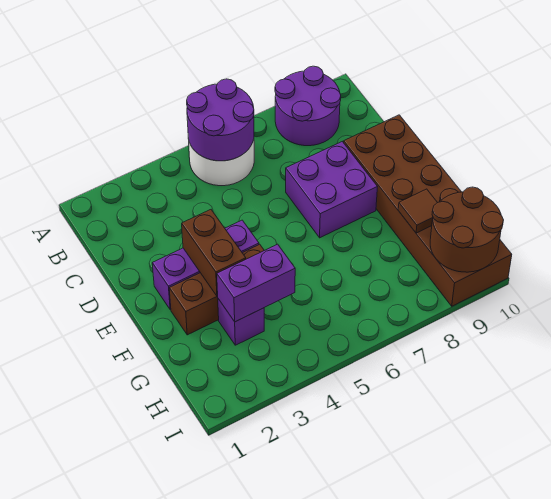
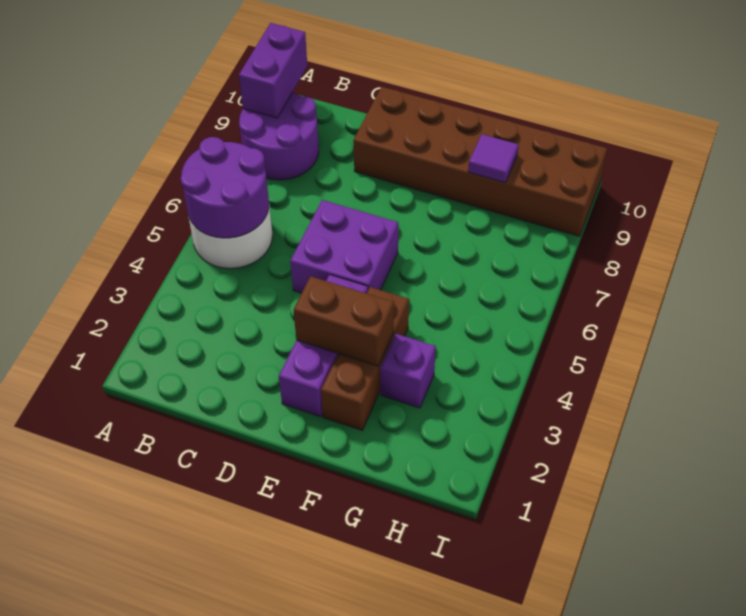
purple 2x2 brick [286,142,377,238] -> purple 2x2 brick moved to [290,200,398,293]
purple 1x2 brick [217,244,295,322] -> purple 1x2 brick moved to [239,23,307,118]
brown 1x1 tile [398,189,438,233] -> purple 1x1 tile [468,134,519,183]
brown 2x2 round brick [430,187,503,272] -> none

